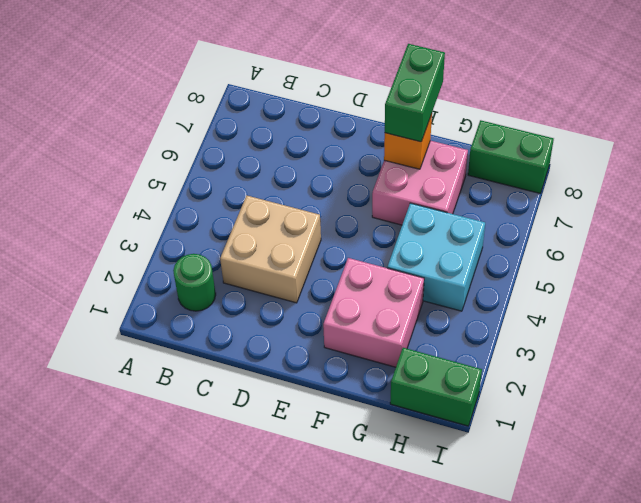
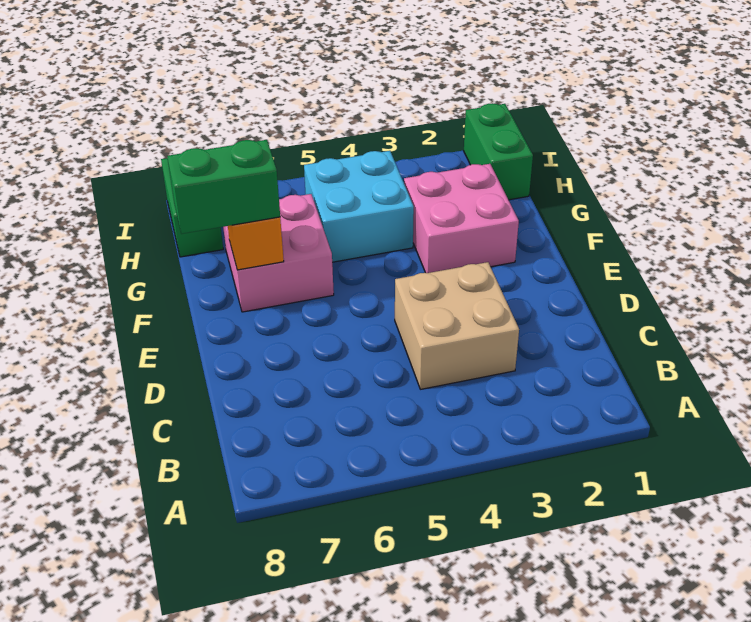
green 1x1 round brick [173,254,216,311] -> none

